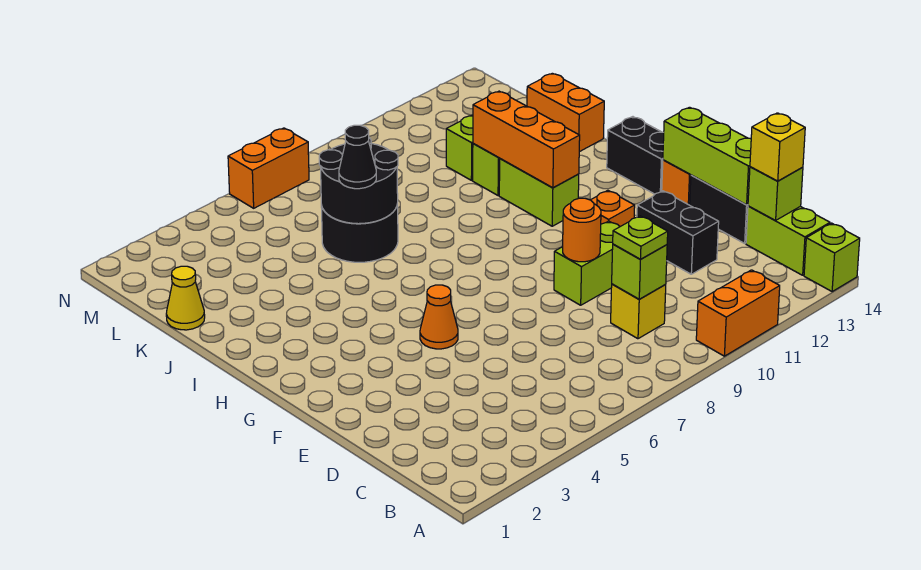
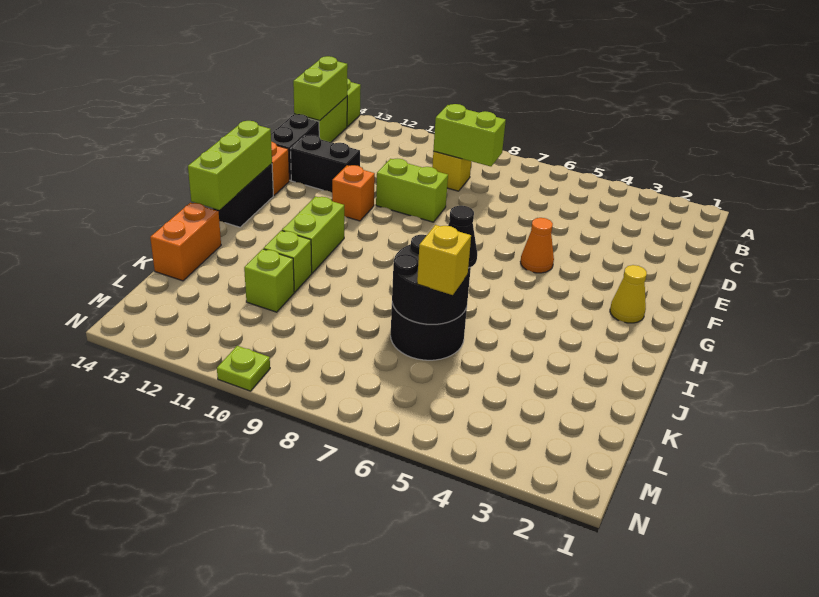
orange 1x2 brick [696,270,780,356] -> none
lime 1x1 brick [612,244,667,299] -> lime 1x2 brick [433,104,506,166]
lime 1x1 plate [613,216,668,259] -> lime 1x1 plate moved to [217,346,270,391]
lime 1x1 brick [748,167,803,220] -> lime 1x2 brick [293,56,348,121]
yellow 1x1 brick [750,113,805,181] -> yellow 1x1 brick moved to [417,225,471,295]
black 1x2 brick [637,191,719,274] -> black 1x2 brick turned to [291,135,360,192]
lime 1x3 brick [663,107,751,205] -> lime 1x3 brick moved to [188,121,272,210]
orange 1x1 round brick [563,198,601,262] -> none
orange 1x3 brick [473,91,580,188] -> none
yellow 1x1 cone [166,266,205,330] -> yellow 1x1 cone moved to [610,265,647,323]
orange 1x2 brick [228,128,309,208] -> none

